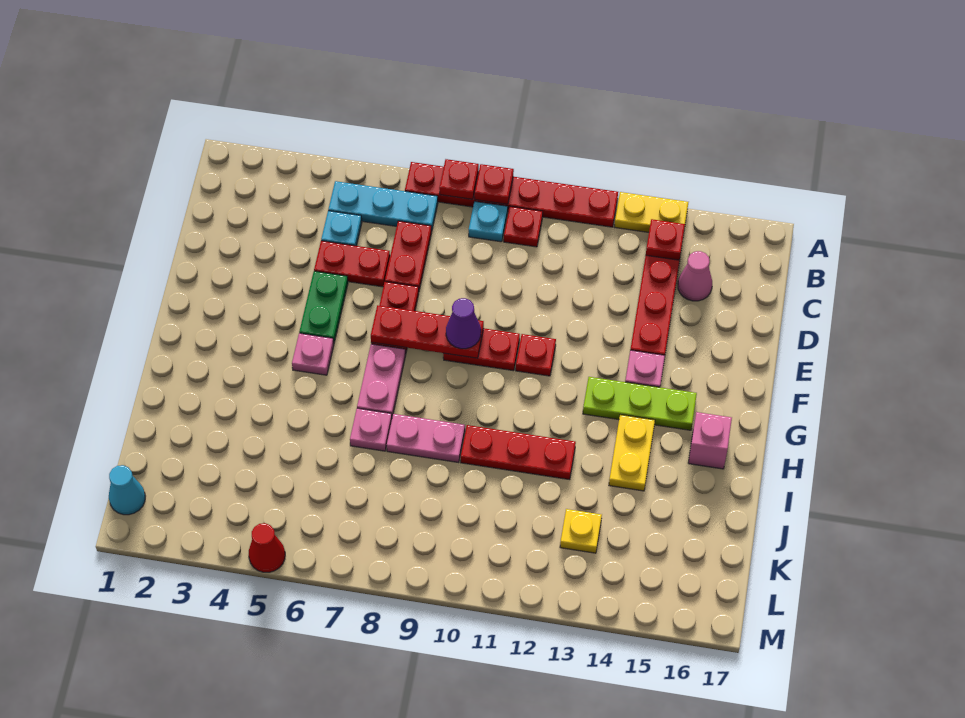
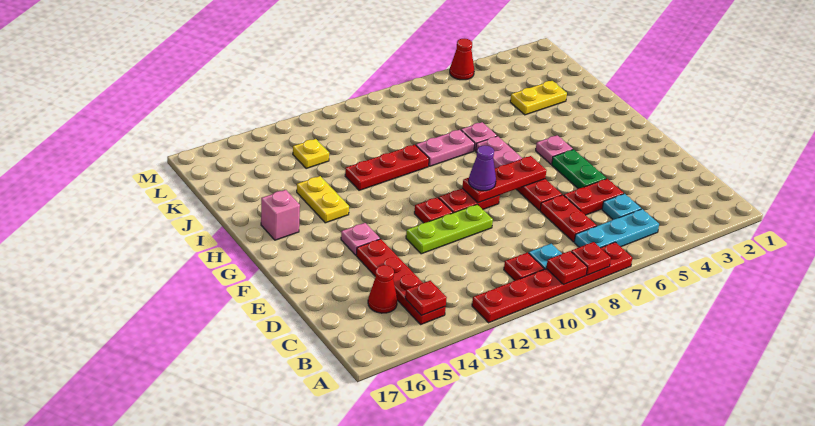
yellow 1x2 plate [615,192,688,232] -> yellow 1x2 plate moved to [510,81,567,115]
pink 1x1 cone [678,251,712,301] -> red 1x1 cone [368,265,397,313]
lime 1x3 plate [583,377,697,430] -> lime 1x3 plate moved to [406,204,493,254]
cyan 1x1 cone [109,465,145,515] -> none

